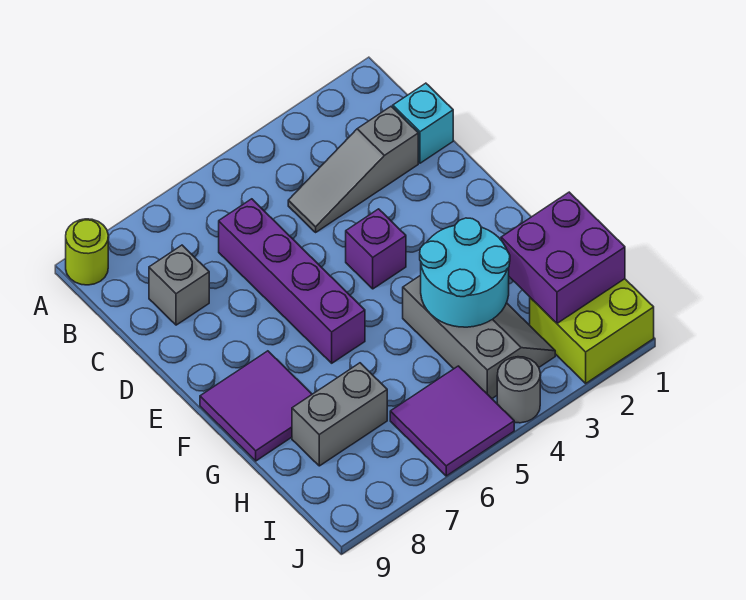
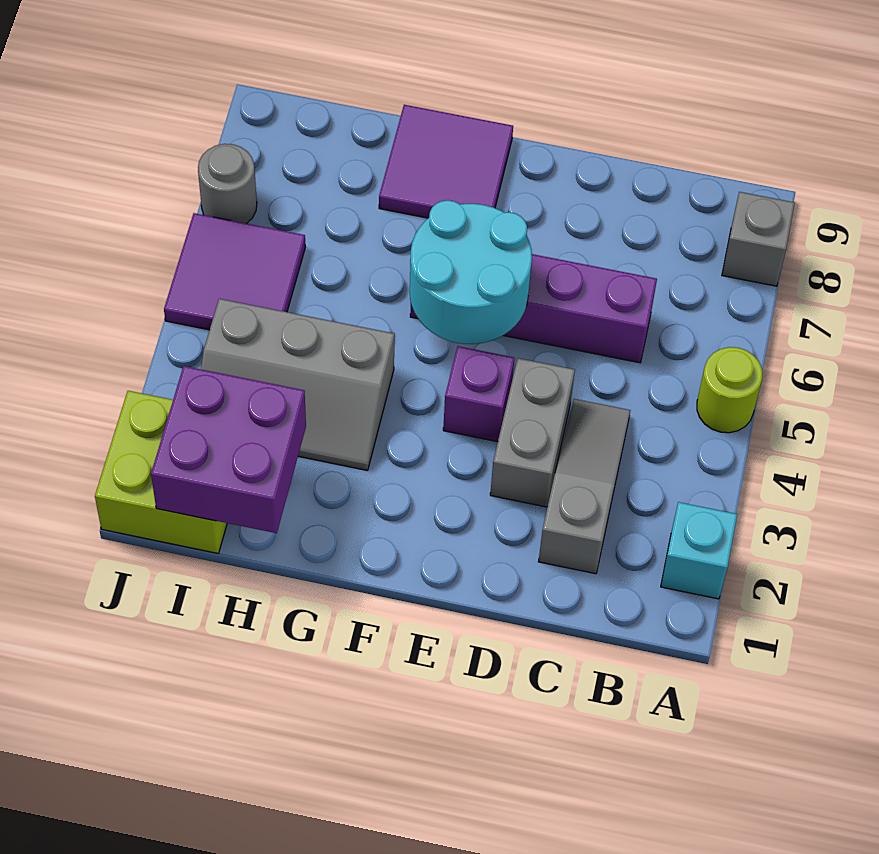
lime 1x1 round brick [66,219,108,285] -> lime 1x1 round brick moved to [697,347,762,433]
cyan 1x1 brick [393,83,453,163] -> cyan 1x1 brick moved to [661,502,737,599]
grey 1x1 brick [149,245,209,325] -> grey 1x1 brick moved to [722,192,795,286]
cyan 2x2 round brick [420,218,510,327] -> cyan 2x2 round brick moved to [410,200,532,344]
grey 1x2 brick [292,363,387,466] -> grey 1x2 brick moved to [490,358,575,507]
grey 1x1 round brick [497,357,540,423] -> grey 1x1 round brick moved to [198,144,257,224]

